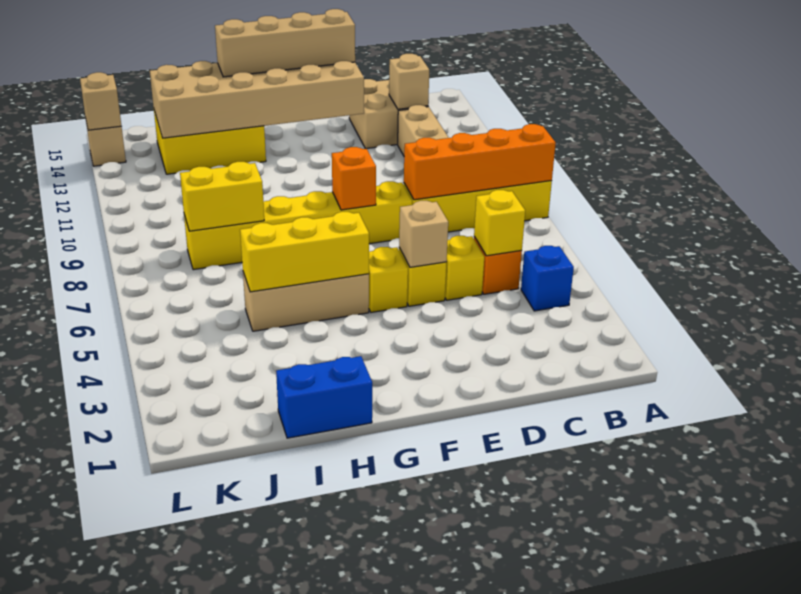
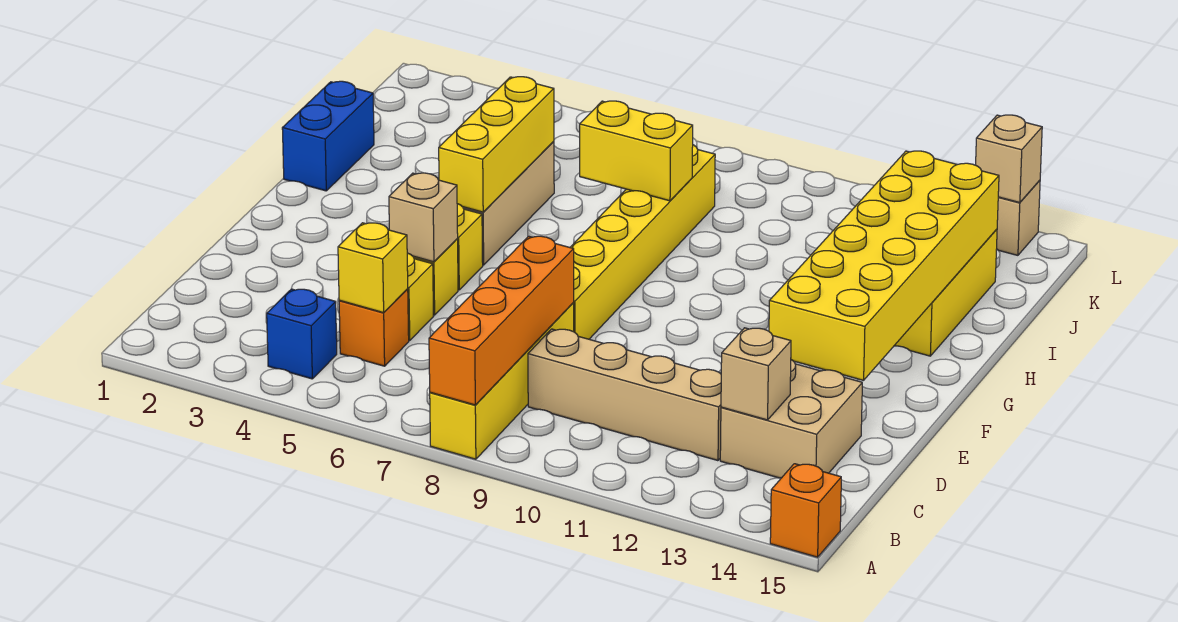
tan 2x6 brick [150,61,364,138] -> yellow 2x6 brick [769,151,999,380]
tan 1x4 brick [215,9,355,77] -> none
orange 1x1 brick [332,147,376,210] -> orange 1x1 brick moved to [770,464,841,557]
yellow 1x2 brick [180,162,264,231] -> yellow 1x2 brick turned to [580,101,693,201]

